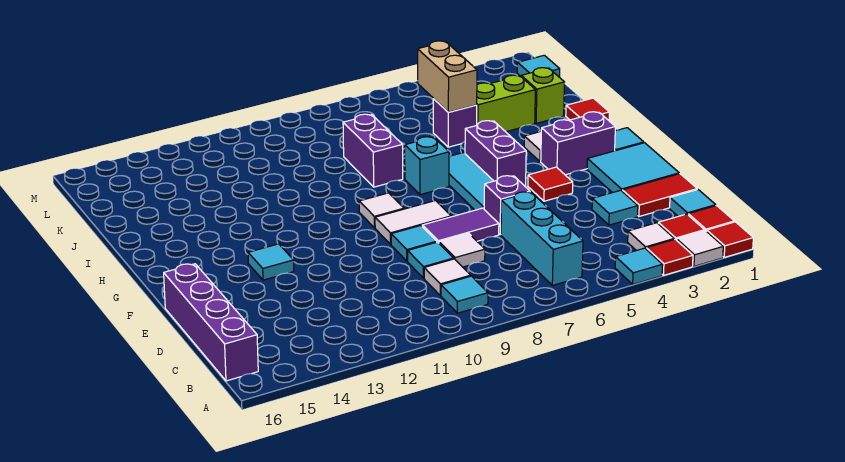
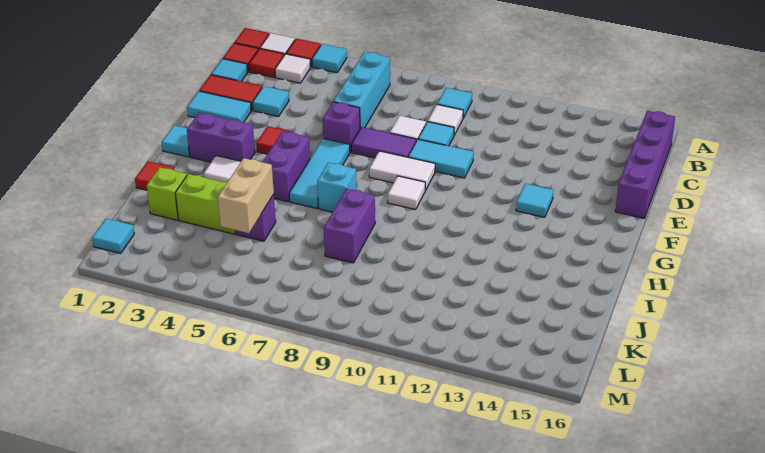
cyan 2x2 tile [587,143,679,193] -> cyan 1x2 tile [187,91,252,122]
cyan 1x1 tile [391,226,437,261] -> cyan 1x2 tile [408,139,474,178]

